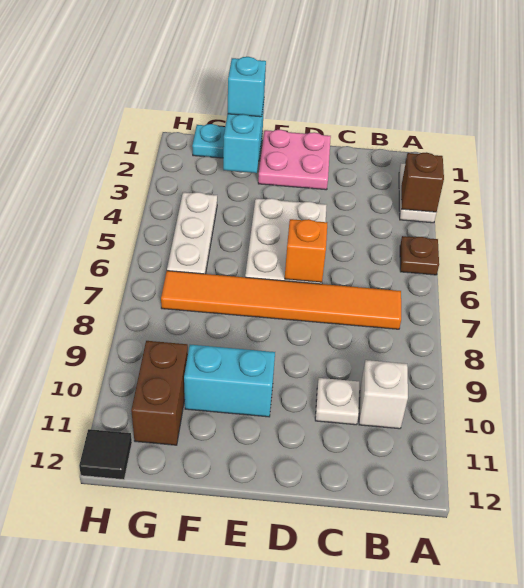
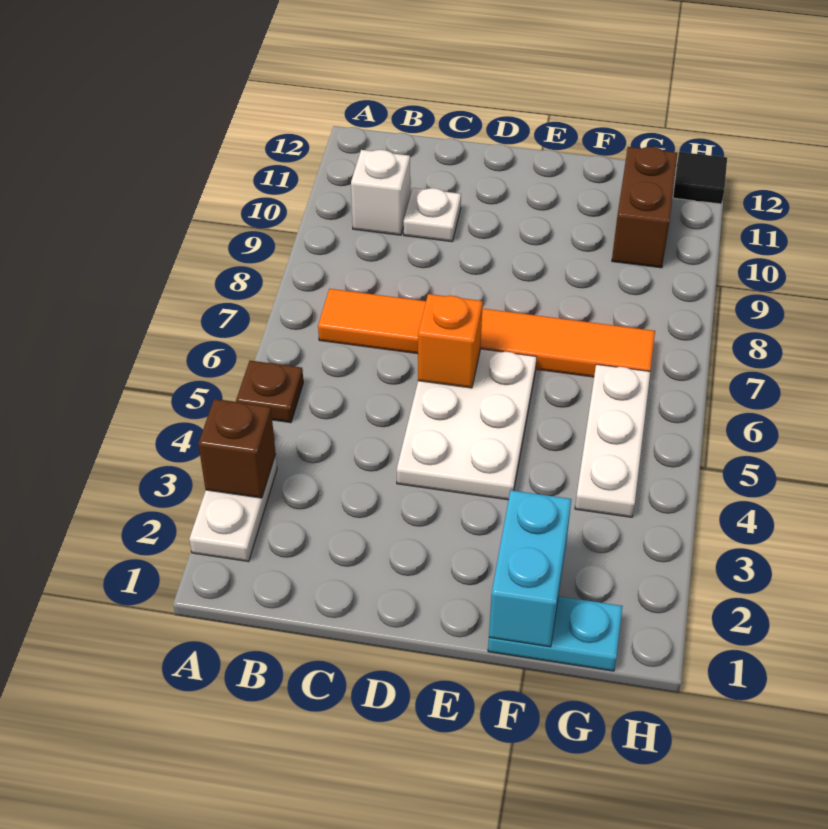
pink 2x2 plate [258,130,331,190] -> none
cyan 1x2 brick [184,345,275,417] -> none
cyan 1x1 brick [228,57,266,117] -> none

